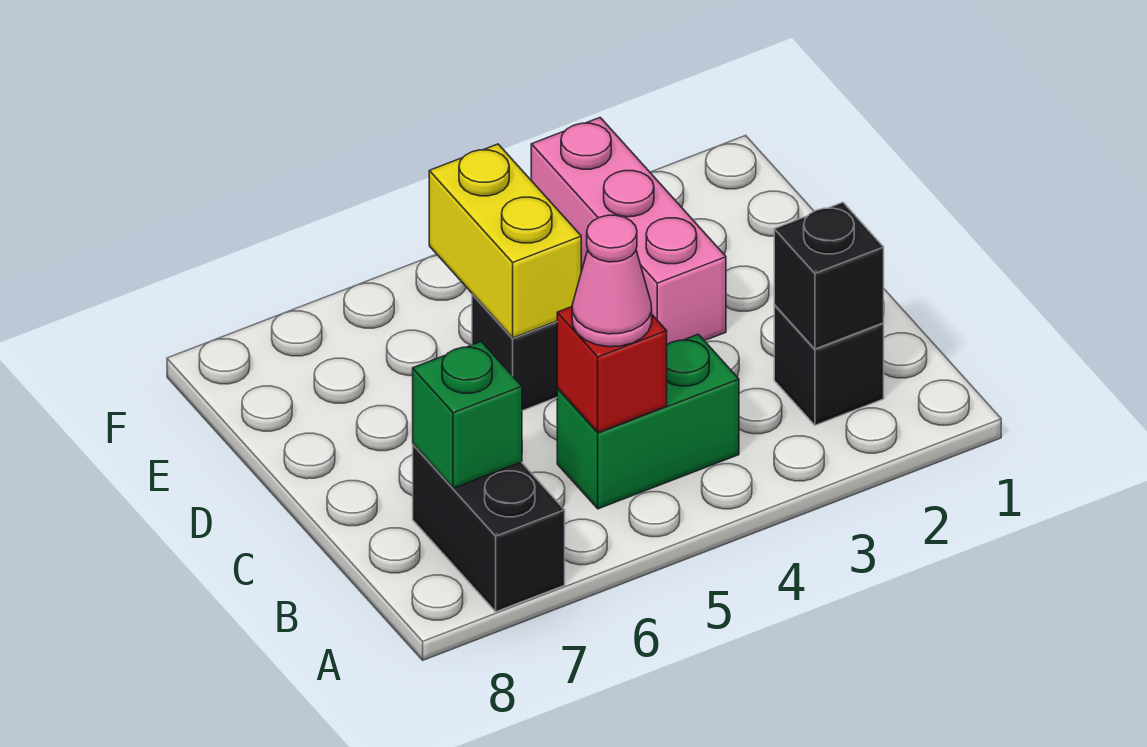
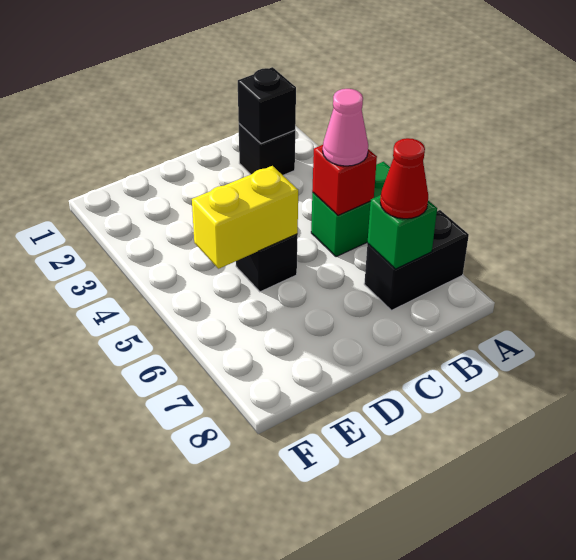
green 1x2 brick [557,334,739,509] -> green 1x2 brick turned to [311,162,390,257]
none -> red 1x1 cone [380,138,428,219]
pink 1x3 brick [531,118,726,344] -> none

